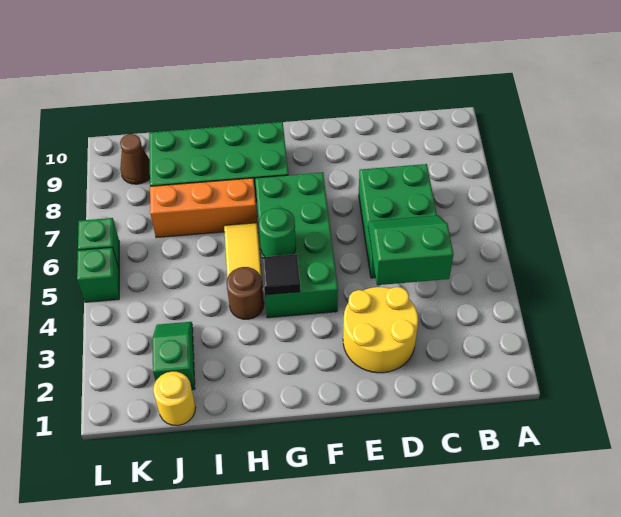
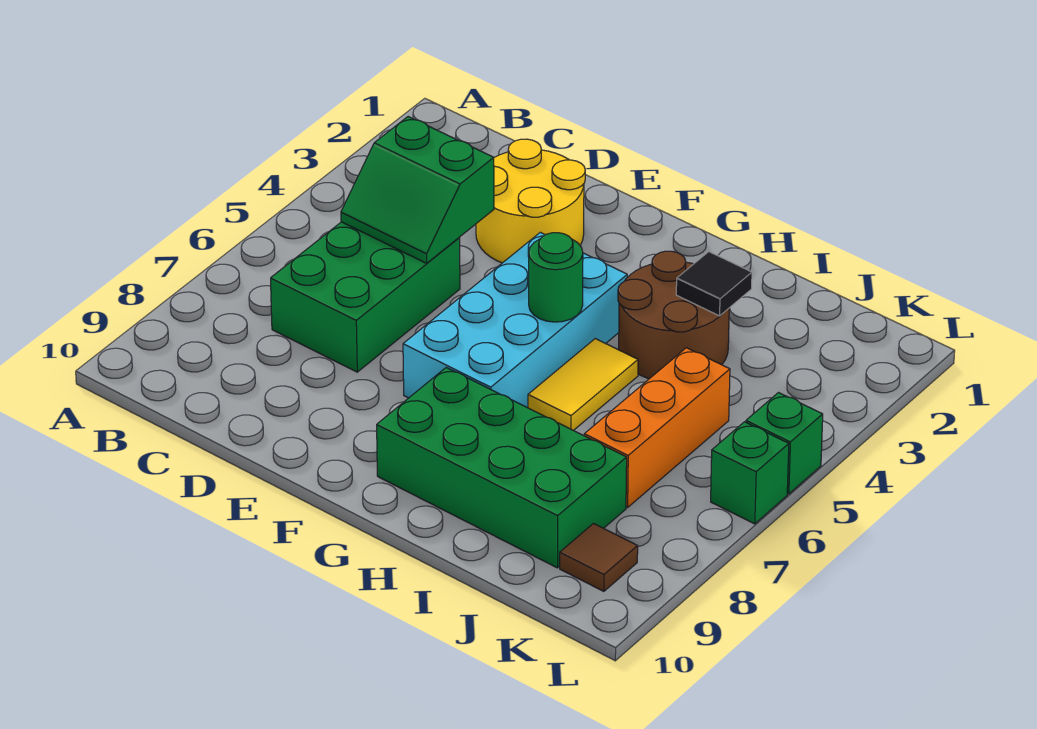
green 2x4 brick [255,172,338,318] -> cyan 2x4 brick [403,232,627,408]
black 1x1 tile [262,254,300,295] -> black 1x1 tile moved to [676,252,752,316]
brown 1x1 round brick [226,267,264,319] -> brown 2x2 round brick [618,251,729,379]
orange 1x3 brick [150,178,257,238] -> orange 1x3 brick turned to [584,348,730,507]
yellow 1x1 round brick [153,372,196,426] -> none
green 1x2 slope [152,322,195,390] -> none
brown 1x1 cone [120,134,150,184] -> brown 1x1 tile [560,524,638,591]

